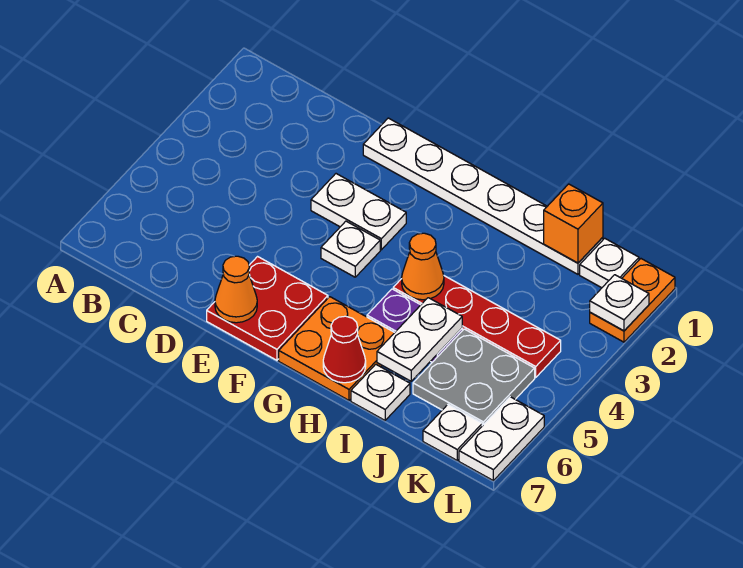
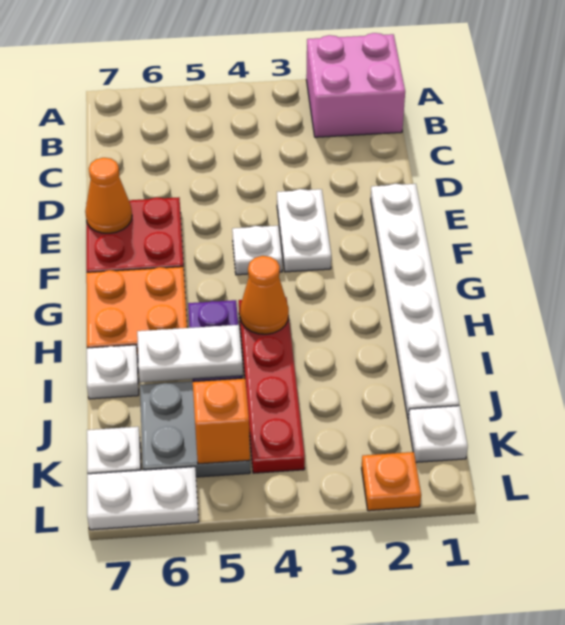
none -> pink 2x2 brick [306,33,405,137]
red 1x1 cone [323,316,366,383] -> none
orange 1x1 brick [544,184,603,263] -> orange 1x1 brick moved to [193,379,250,464]
orange 1x2 plate [590,259,675,342] -> orange 1x1 plate [362,452,421,511]
white 1x1 plate [590,275,649,331] -> none

